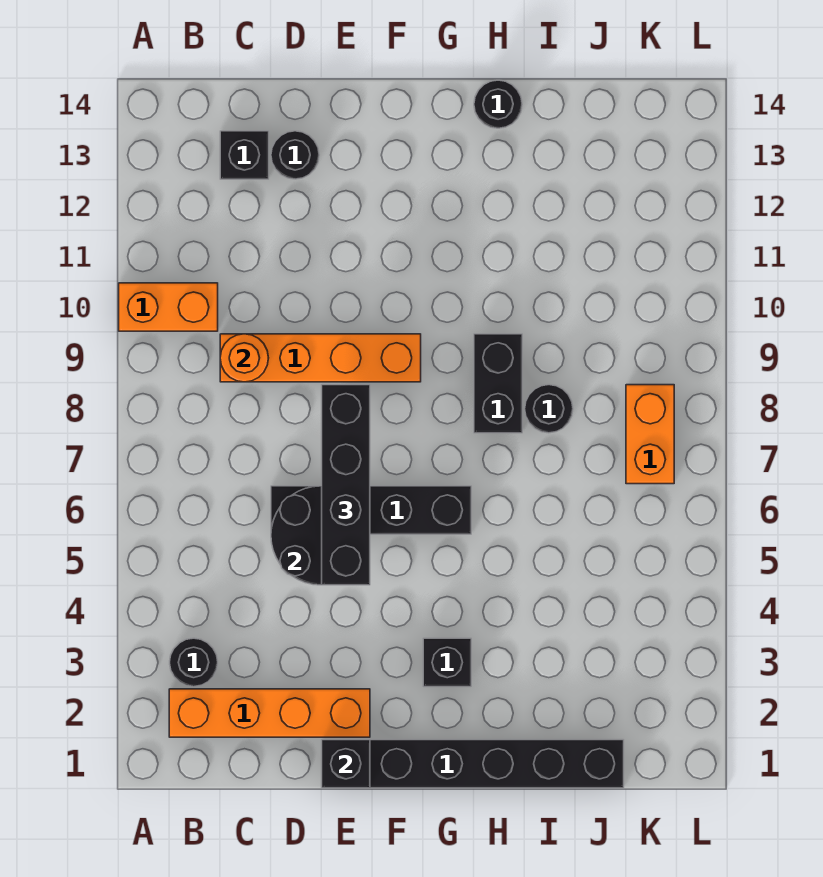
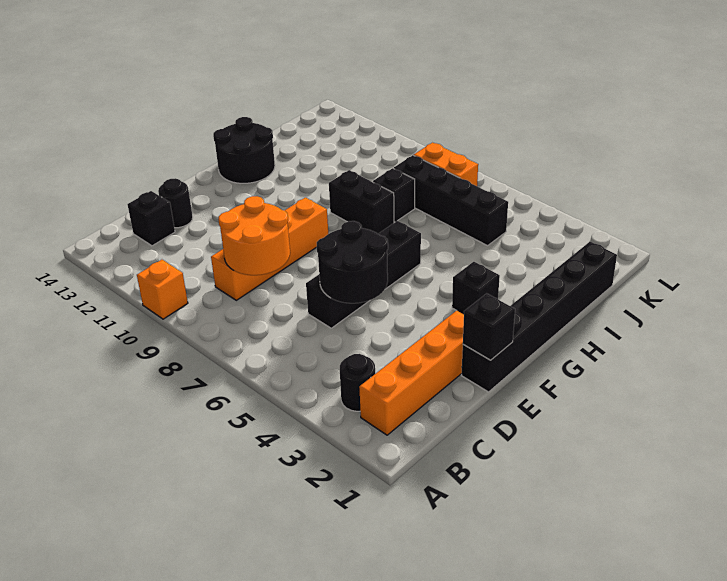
orange 1x2 brick [119,283,218,331] -> orange 1x1 brick [137,260,188,319]
orange 1x1 round brick [220,334,268,382] -> orange 2x2 round brick [218,196,290,275]
black 1x4 brick [322,385,370,585] -> black 1x4 brick moved to [394,155,508,246]
black 1x1 round brick [474,80,522,128] -> black 2x2 round brick [213,117,275,183]
black 1x1 round brick [525,385,573,433] -> black 1x1 brick [373,168,415,222]

